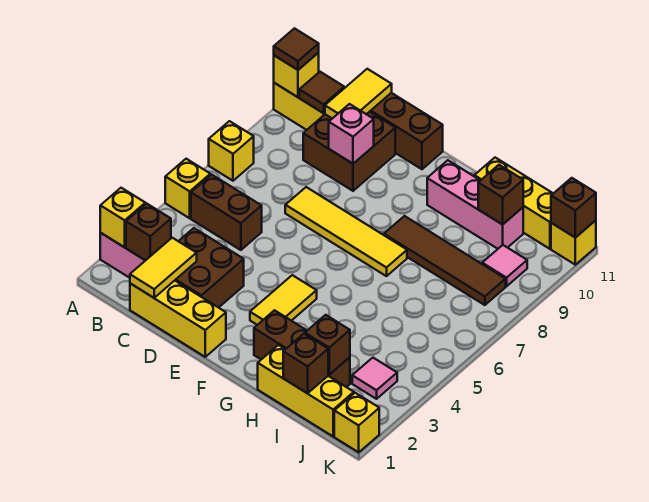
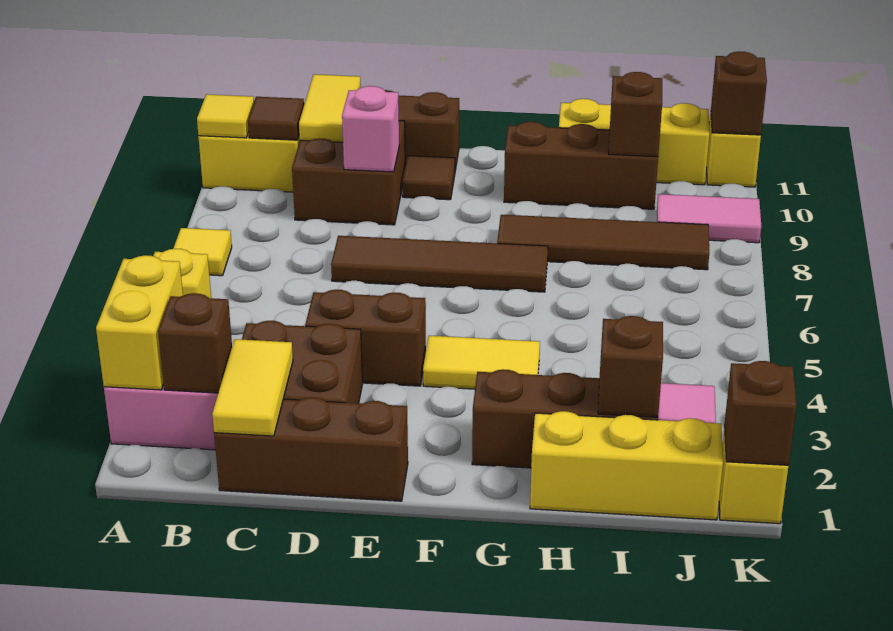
yellow 1x1 brick [100,188,145,247] -> yellow 1x2 brick [96,255,183,390]
yellow 1x1 brick [209,121,254,181] -> yellow 1x1 tile [173,228,232,276]
yellow 1x1 brick [274,53,319,97] -> yellow 1x1 tile [197,94,254,138]
brown 1x1 tile [274,28,319,70] -> brown 1x1 tile moved to [403,156,455,200]
brown 1x2 brick [191,175,262,250] -> brown 1x2 brick moved to [305,290,426,386]
yellow 1x3 brick [130,281,226,357] -> brown 1x3 brick [214,397,408,501]
yellow 1x4 tile [285,187,407,276] -> brown 1x4 tile [331,236,548,292]
yellow 1x2 tile [250,275,317,325] -> yellow 1x2 tile turned to [423,336,540,389]
pink 1x3 brick [427,160,523,249] -> brown 1x3 brick [504,122,658,209]
brown 1x1 brick [283,334,329,393] -> brown 1x1 brick moved to [725,361,797,465]
pink 1x1 tile [482,245,527,286] -> pink 1x2 tile [657,194,761,243]

